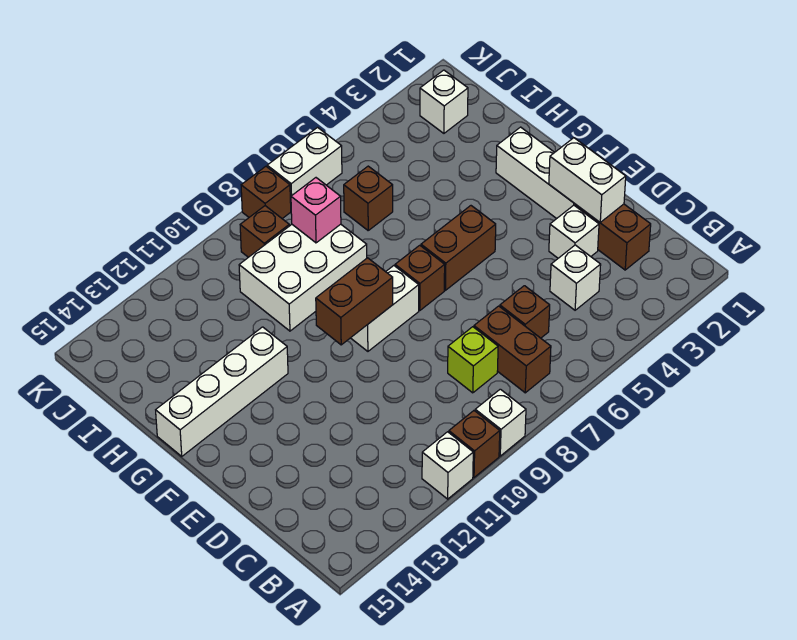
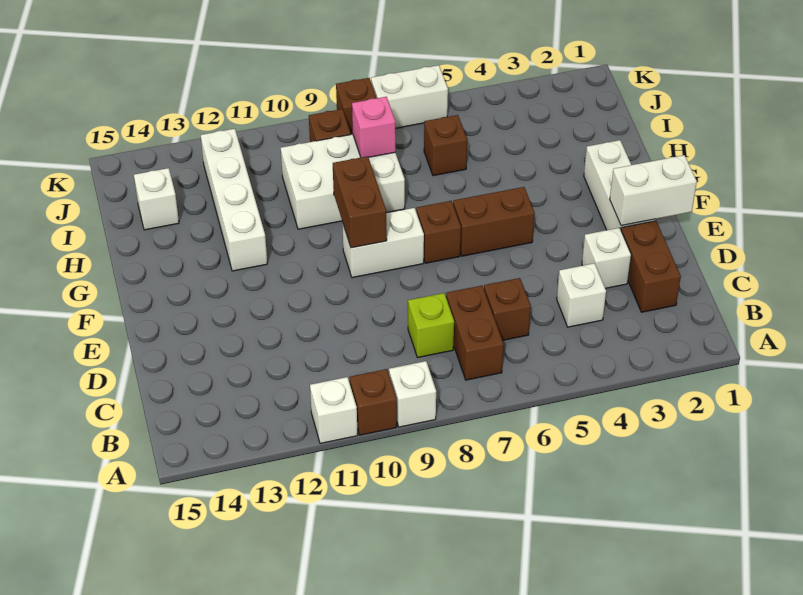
white 1x2 brick [549,138,626,222] -> white 1x2 brick turned to [610,155,697,226]
brown 1x2 brick [316,258,393,345] -> brown 1x2 brick turned to [333,156,387,248]
white 1x4 brick [156,327,288,456] -> white 1x4 brick turned to [201,129,267,271]
white 1x1 brick [420,70,468,133] -> white 1x1 brick moved to [134,168,179,230]

